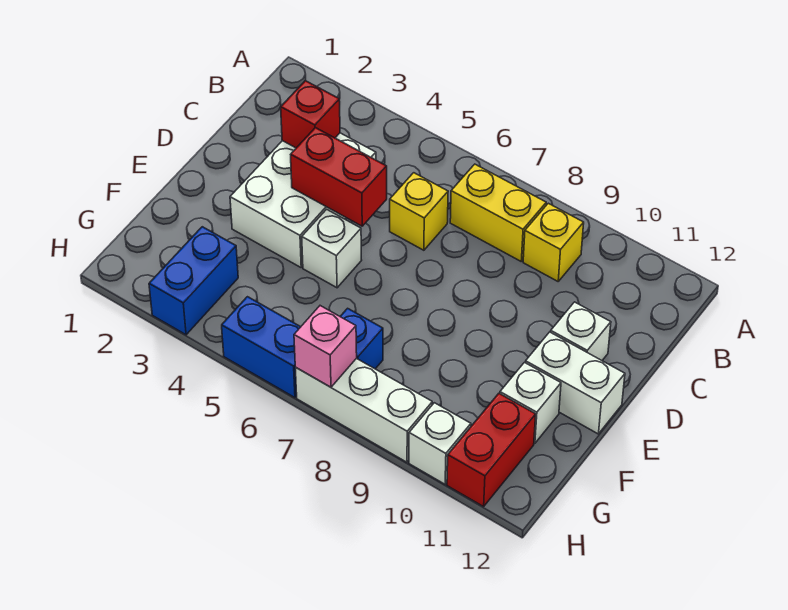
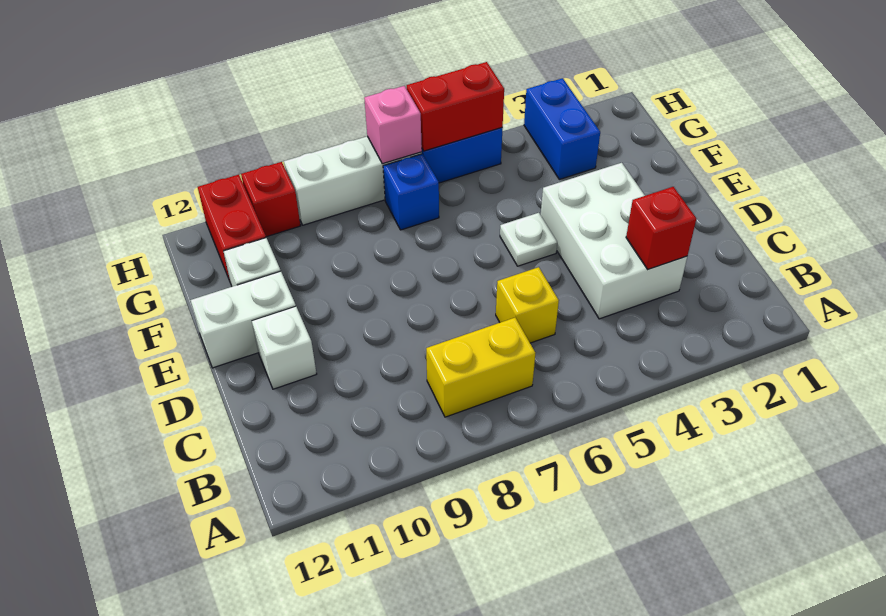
yellow 1x1 brick [523,203,584,281] -> none
red 1x2 brick [291,128,387,226] -> red 1x2 brick moved to [407,62,504,151]
white 1x1 brick [302,209,362,288] -> white 1x1 plate [500,213,557,266]
white 1x1 brick [409,403,471,484] -> red 1x1 brick [241,162,301,237]

